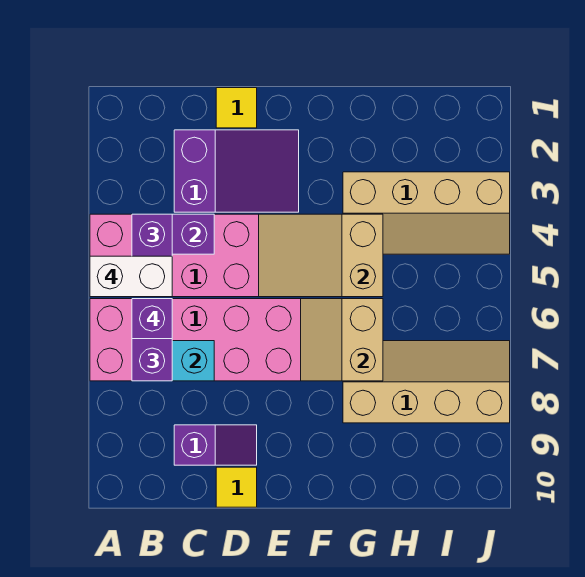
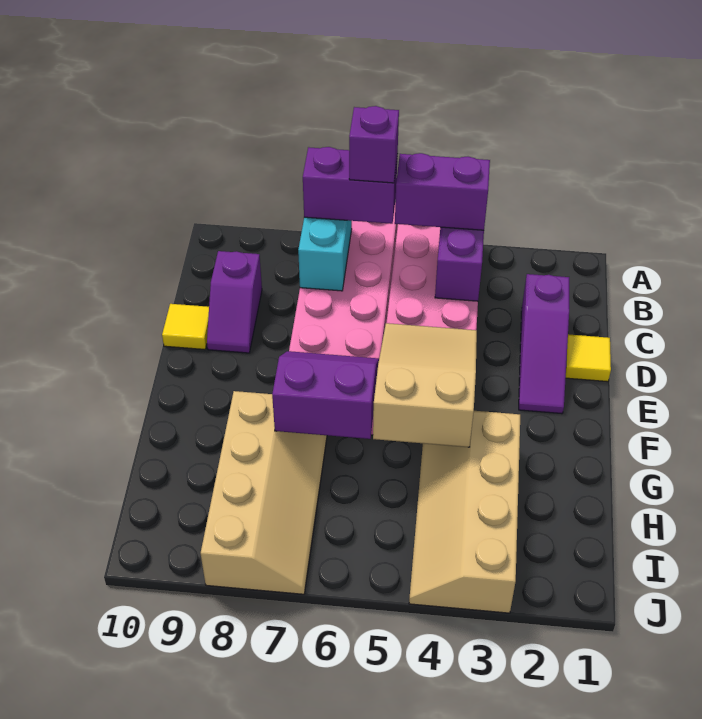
white 1x2 brick [90,256,172,297] -> none
purple 2x3 slope [174,130,299,212] -> purple 1x3 slope [519,274,569,414]
tan 2x2 slope [301,299,383,381] -> purple 2x2 slope [272,351,379,439]

